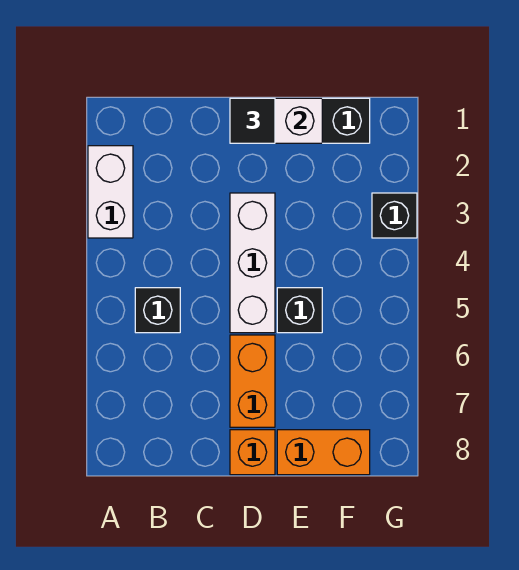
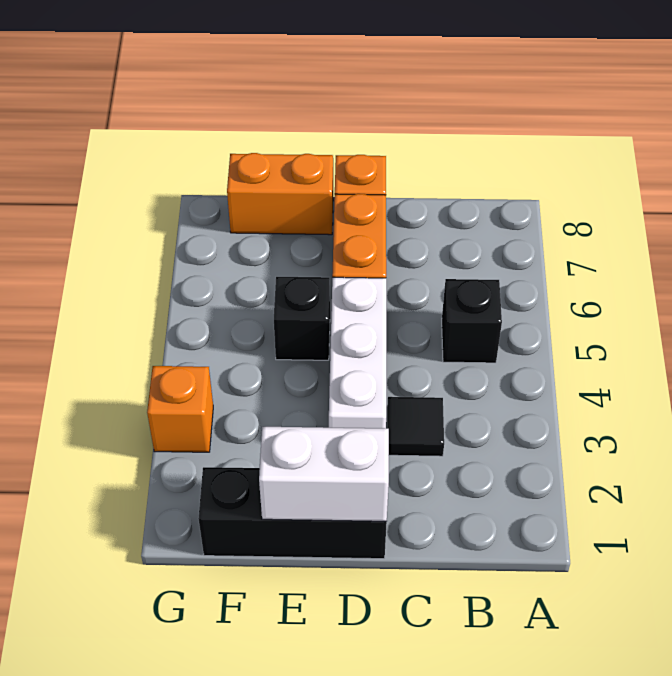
white 1x2 brick [88,146,133,238] -> none
black 1x1 tile [230,98,275,143] -> black 1x1 tile moved to [387,397,444,456]
black 1x1 brick [372,193,417,238] -> orange 1x1 brick [147,366,213,452]

